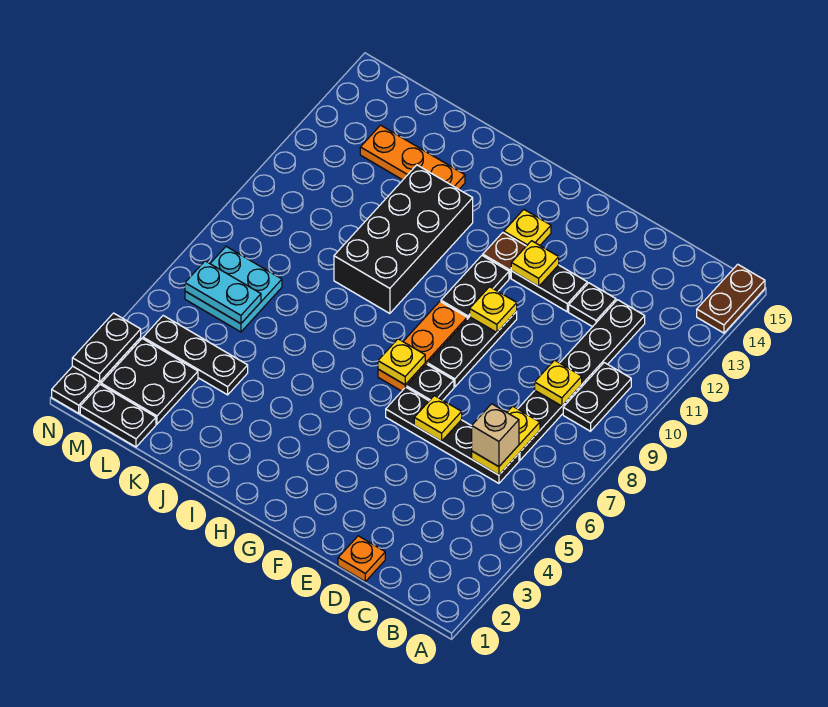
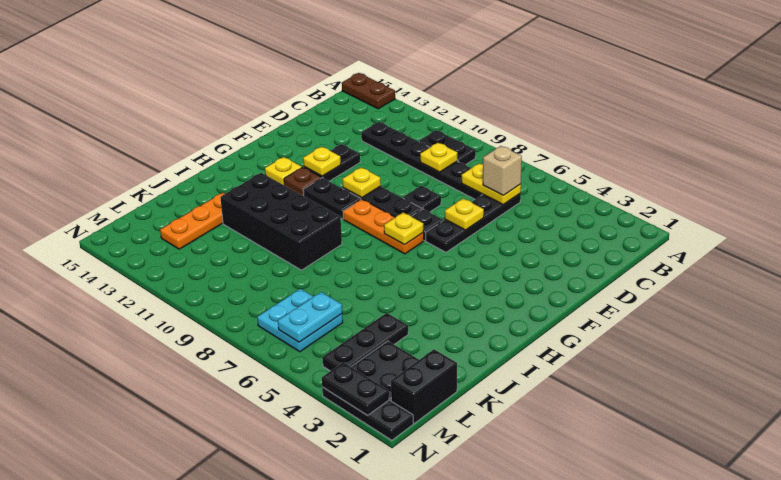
orange 1x1 plate [338,536,385,581] -> none
black 1x1 plate [569,283,616,327] -> black 1x1 plate moved to [403,186,441,212]
black 1x2 plate [80,384,156,447] -> black 1x2 brick [391,349,457,423]

